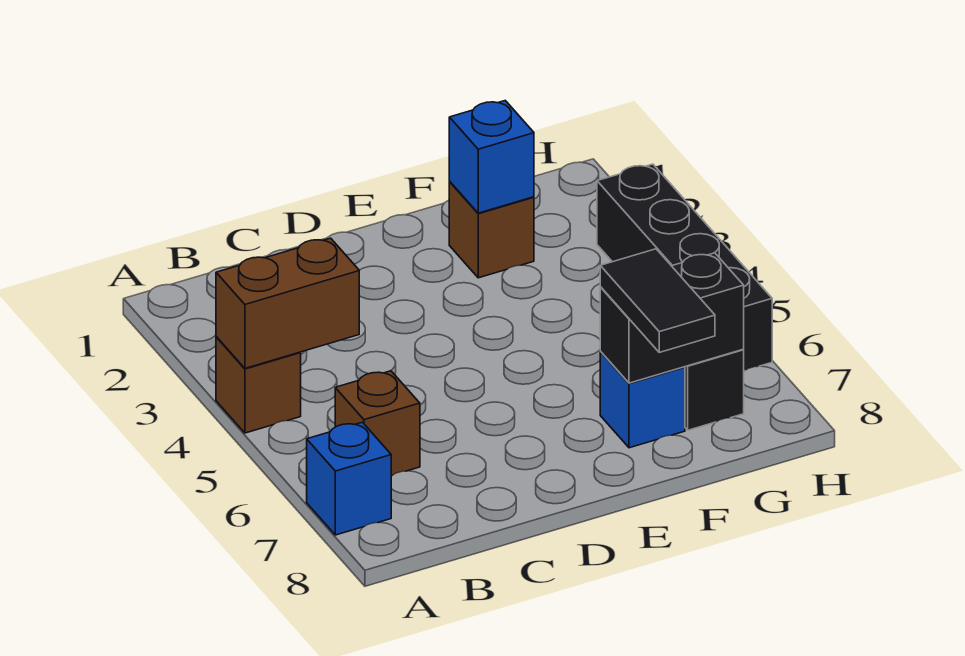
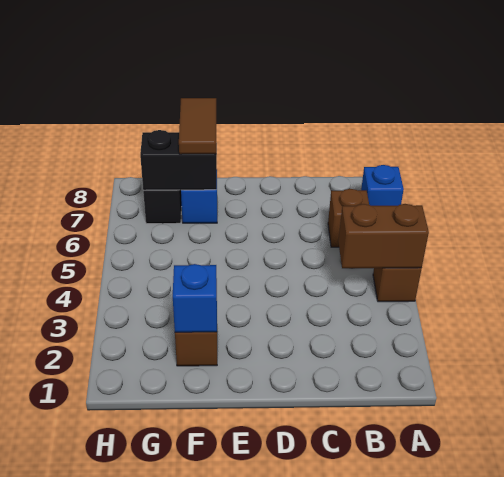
black 1x2 tile [600,249,715,352] -> brown 1x2 tile [179,98,216,154]
black 1x4 brick [597,164,772,371] -> none

